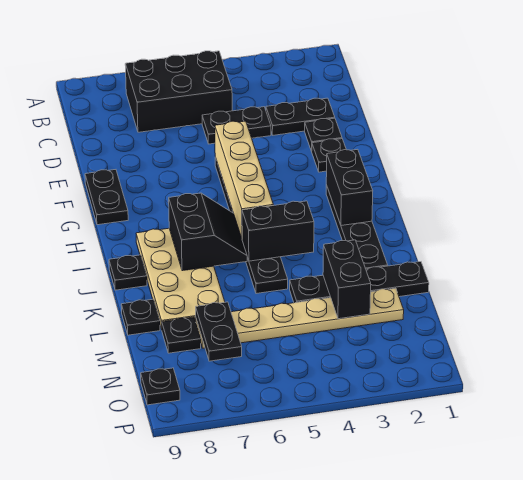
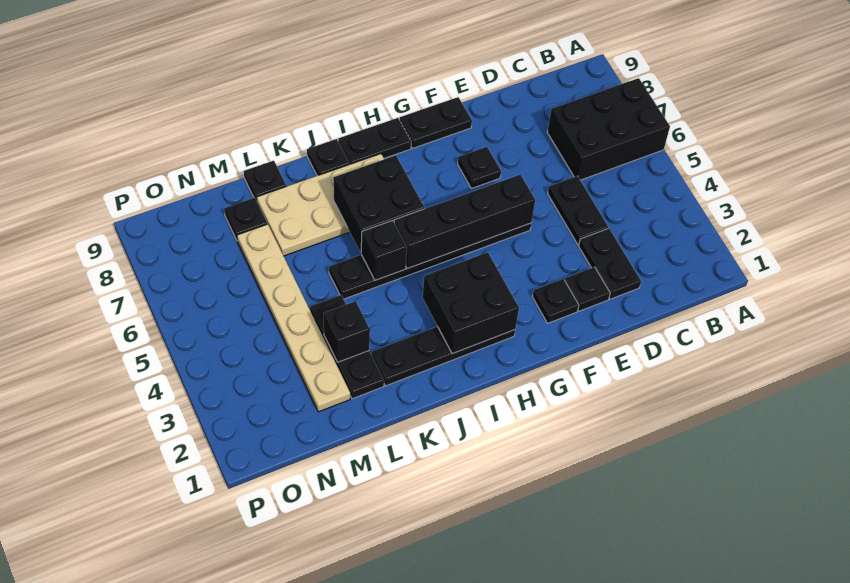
black 2x3 brick [125,51,232,132] -> black 2x3 brick turned to [547,78,670,180]
tan 1x4 brick [215,121,273,238] -> black 1x4 brick [394,174,535,269]
black 1x2 brick [326,149,373,226] -> black 2x2 brick [423,252,519,354]
black 2x2 slope [169,193,247,271] -> black 2x2 brick [333,155,425,252]
black 1x2 brick [242,201,314,261] -> black 1x1 brick [361,220,407,280]
black 1x4 plate [290,262,429,303] -> black 1x3 plate [310,295,384,399]
black 1x2 brick [323,240,371,319] -> black 1x1 brick [324,301,370,362]
black 1x2 plate [196,302,242,361] -> black 1x2 plate moved to [338,118,411,164]
black 1x1 plate [141,368,180,405] -> black 1x1 plate moved to [458,147,501,188]

